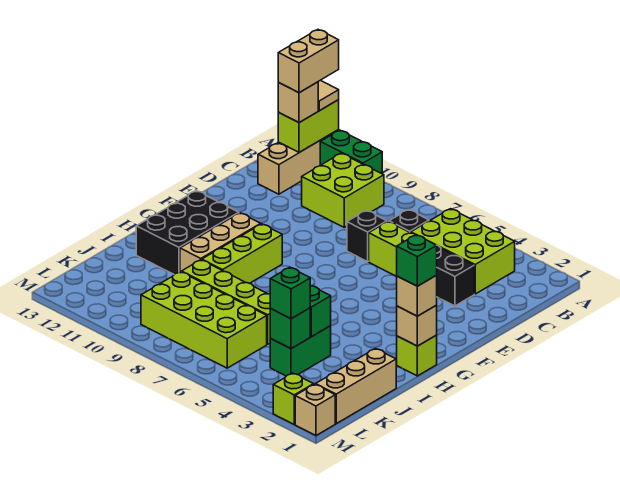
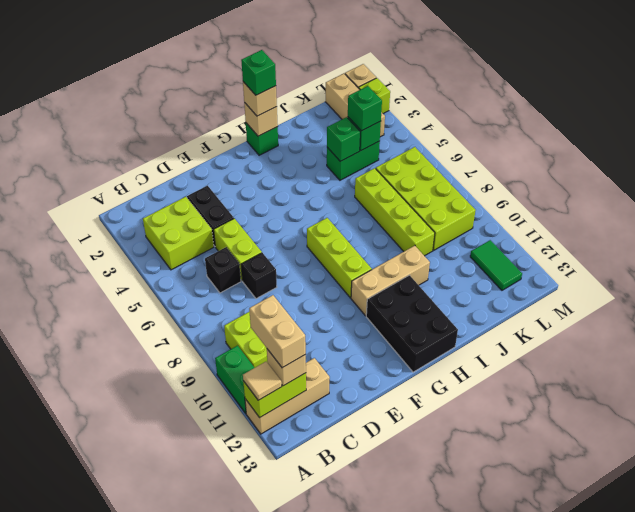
tan 1x2 brick [278,30,339,93] -> tan 1x2 brick turned to [249,295,306,368]
lime 2x3 brick [411,209,515,294] -> lime 2x2 brick [143,197,214,270]
lime 1x3 brick [202,224,282,283] -> lime 1x3 brick turned to [307,218,372,298]
black 2x3 brick [136,191,239,274] -> black 2x3 brick turned to [366,275,458,372]
lime 1x1 brick [397,335,437,376] -> green 1x1 brick [246,123,278,155]
tan 1x3 brick [316,349,396,424] -> tan 1x3 brick turned to [325,74,385,137]
none -> green 1x2 tile [470,240,522,290]

